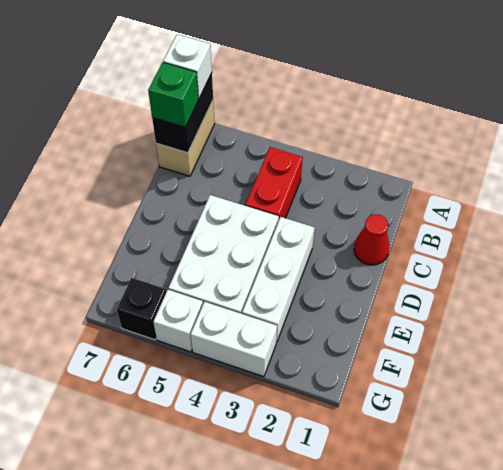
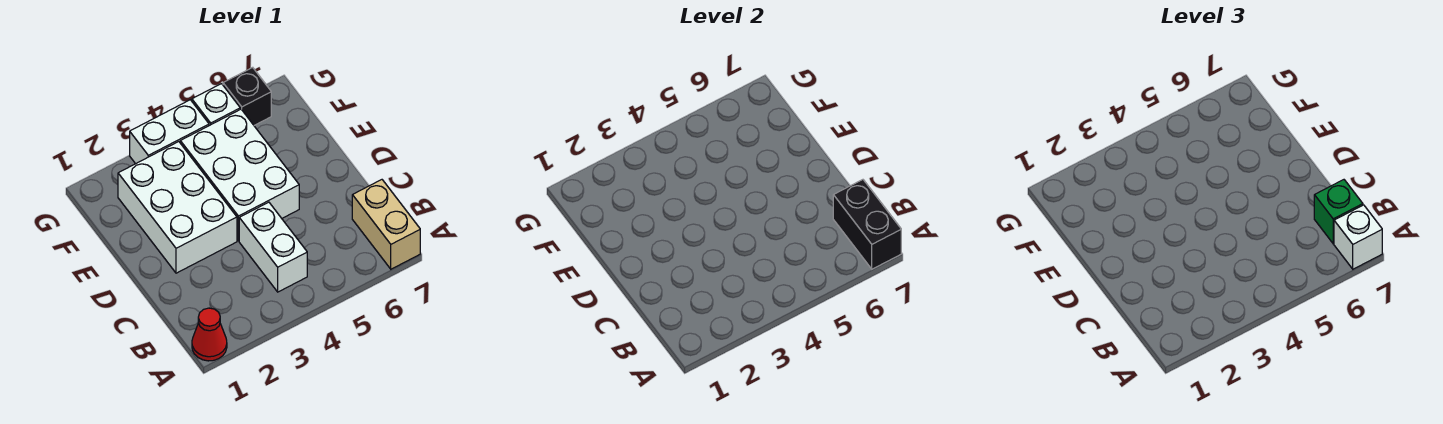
red 1x2 brick [246,147,303,219] -> white 1x2 brick [239,202,307,292]
red 1x1 cone [354,214,390,265] -> red 1x1 cone moved to [192,308,227,361]
white 1x3 brick [242,217,315,343] -> white 2x3 brick [118,142,237,273]

